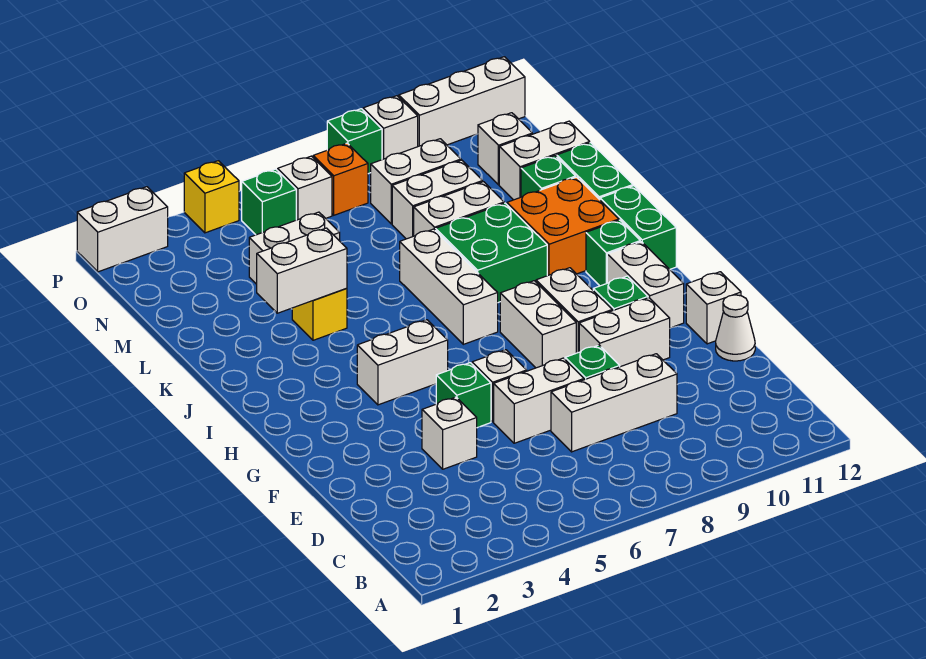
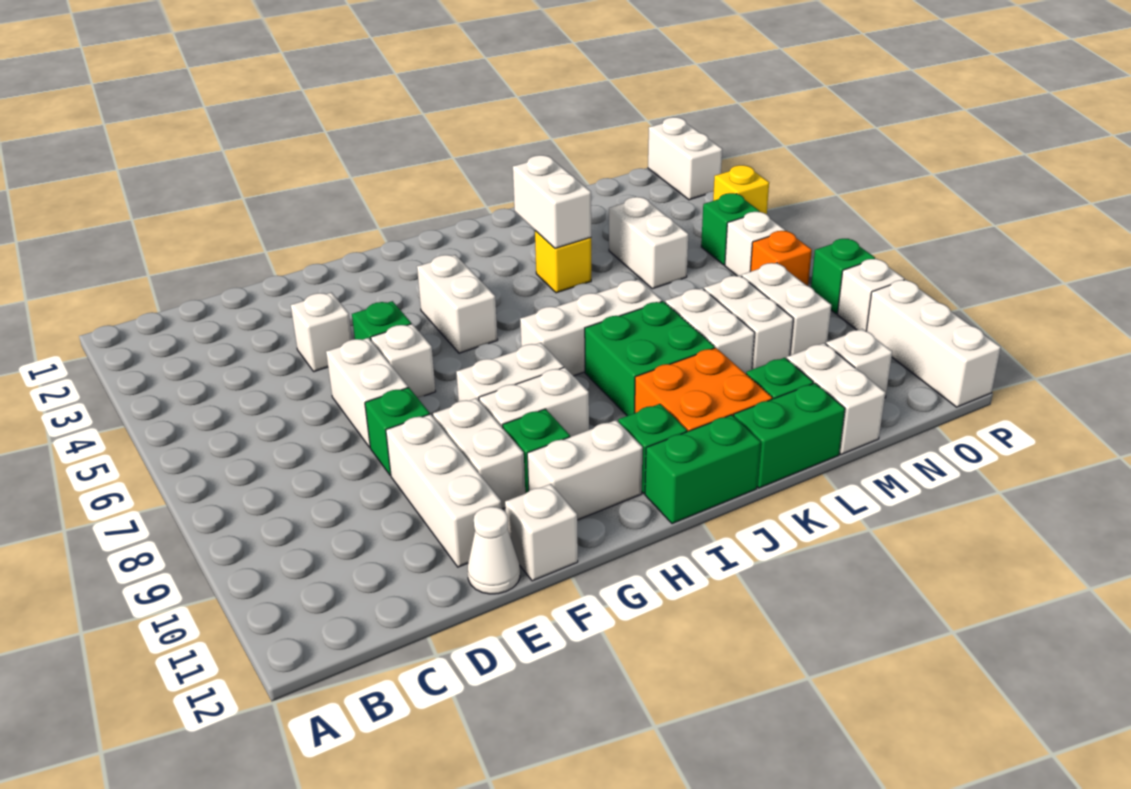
white 1x3 brick [551,354,677,452] -> white 1x3 brick moved to [386,414,502,567]

